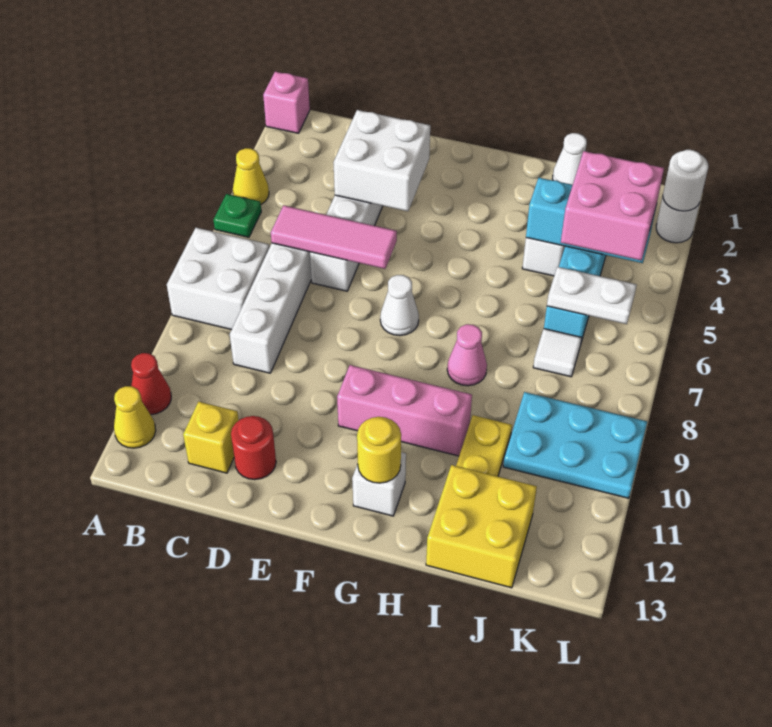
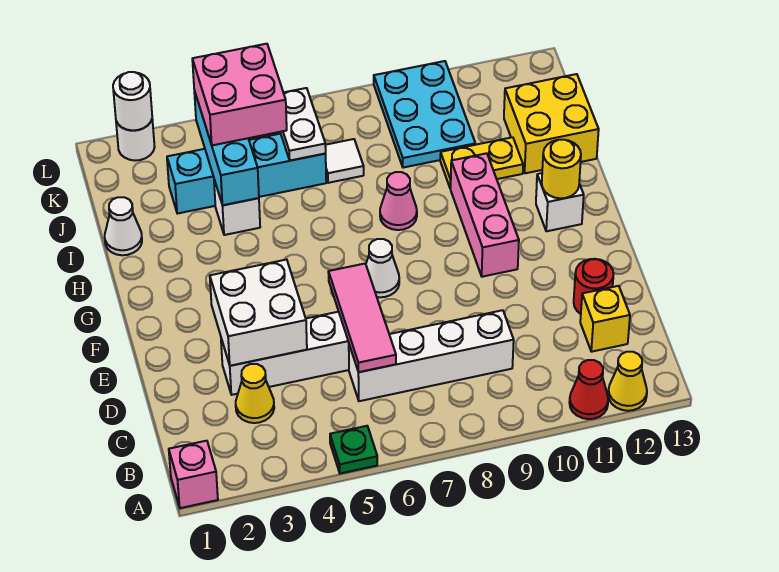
yellow 1x1 cone [233,148,269,204] -> yellow 1x1 cone moved to [236,364,274,423]
white 2x2 brick [167,228,270,330] -> none

